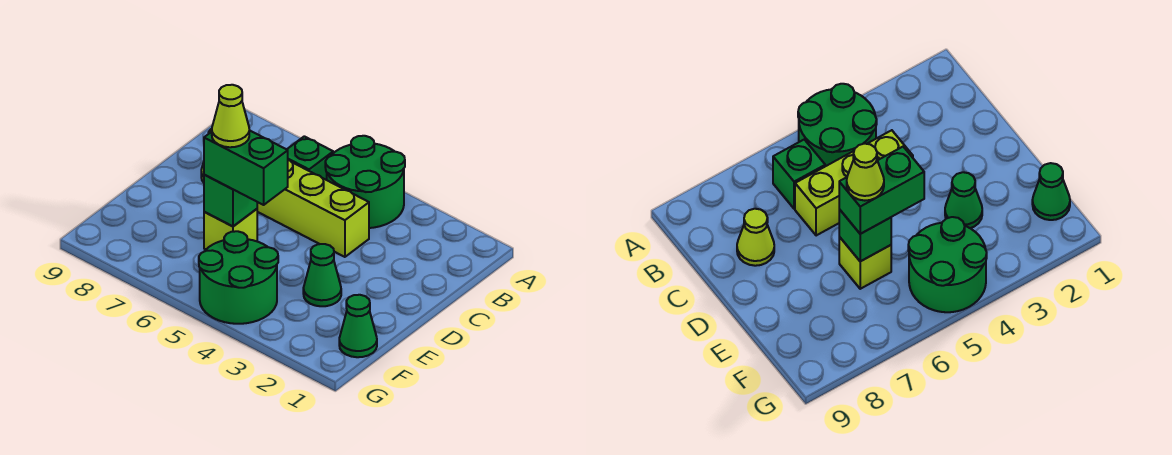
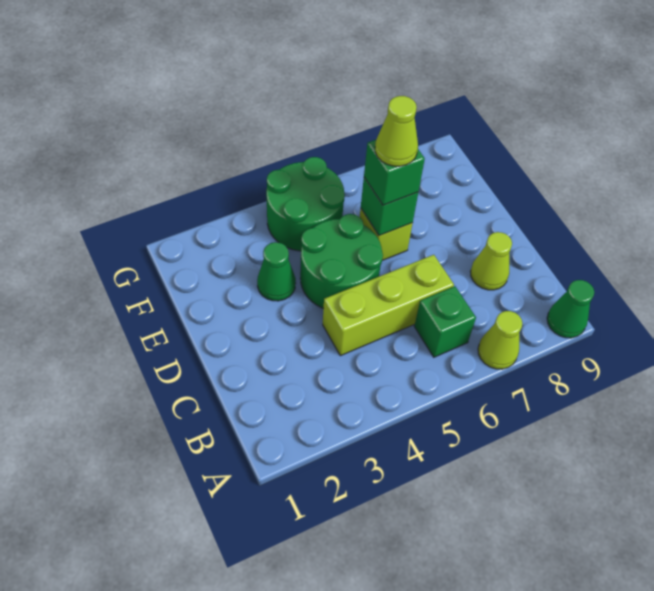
green 2x2 round brick [325,136,405,228] -> green 2x2 round brick moved to [300,214,383,309]
none -> lime 1x1 cone [478,311,522,369]
green 1x2 brick [204,130,288,205] -> green 1x1 brick [364,140,425,205]
green 1x1 cone [339,295,377,357] -> green 1x1 cone moved to [547,280,594,338]

